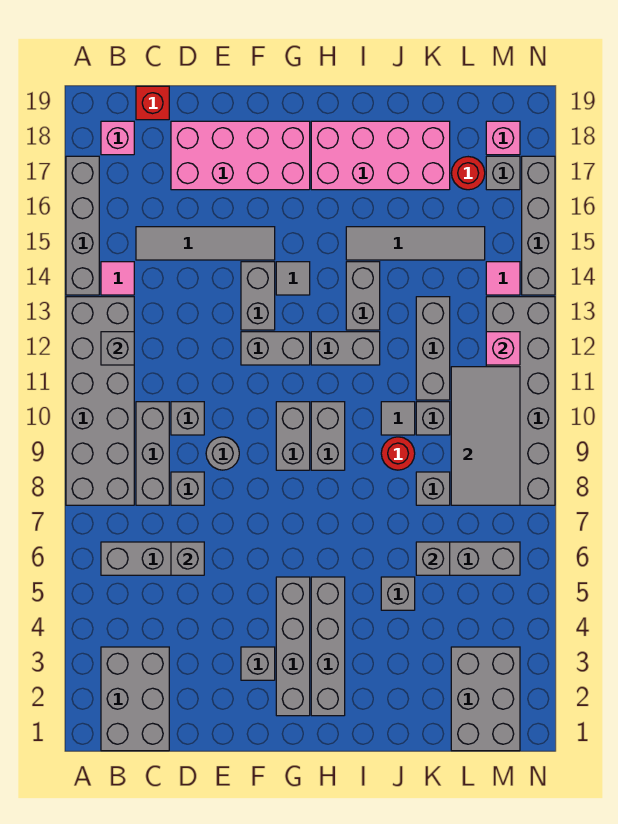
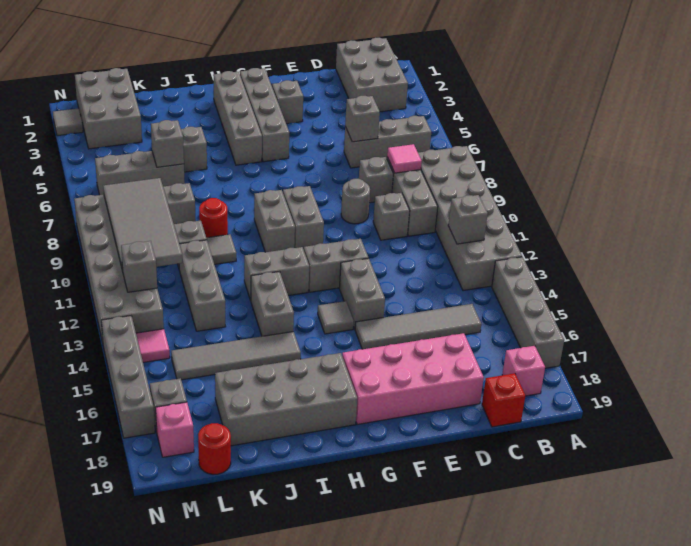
pink 1x1 tile [101,262,134,295] -> pink 1x1 tile moved to [387,144,422,173]
pink 2x4 brick [311,121,450,190] -> grey 2x4 brick [215,353,357,446]
red 1x1 round brick [451,157,485,190] -> red 1x1 round brick moved to [198,423,231,474]
pink 1x1 brick [486,332,520,365] -> grey 1x1 brick [121,241,157,292]
none -> grey 1x1 tile [53,108,83,136]

